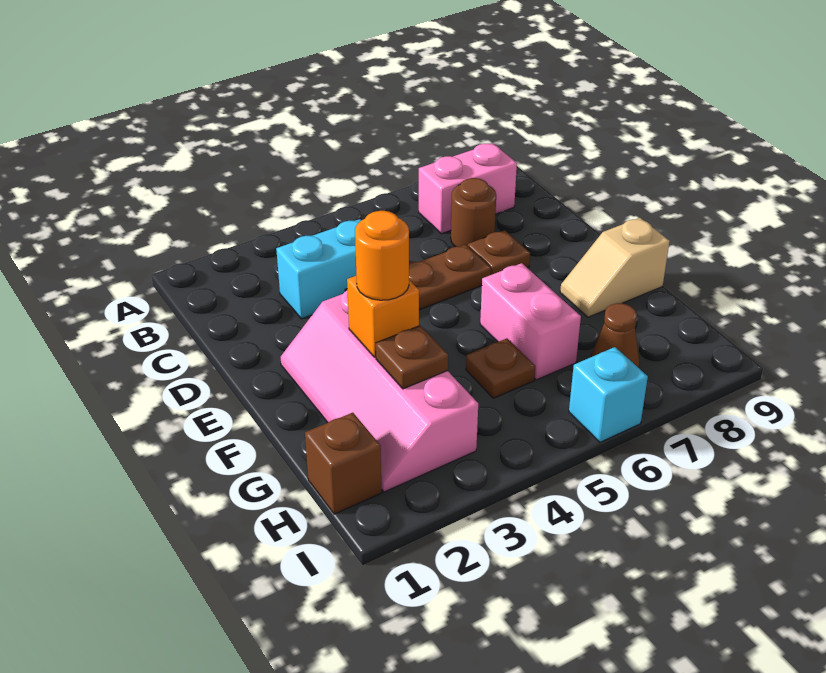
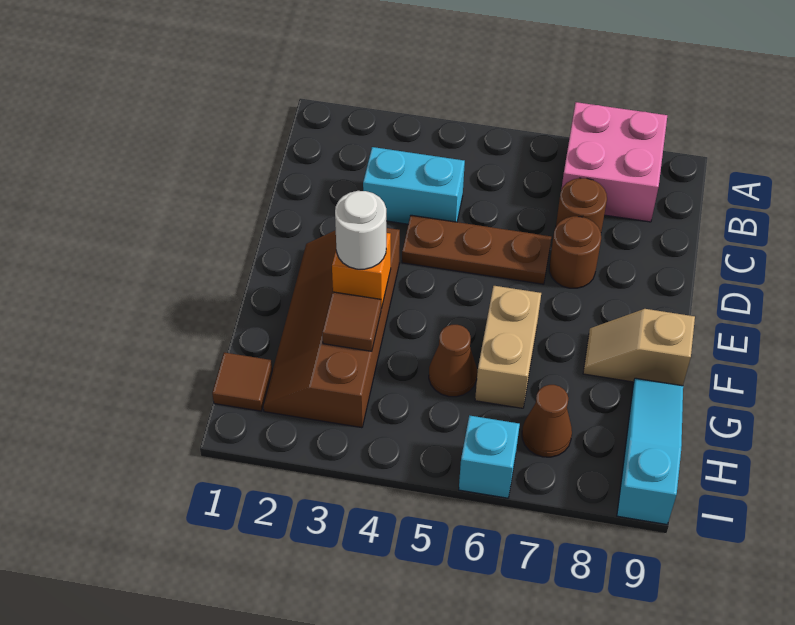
pink 1x2 brick [419,143,517,234] -> pink 2x2 brick [561,102,667,222]
brown 1x1 plate [468,230,530,275] -> brown 1x1 round brick [549,216,601,288]
pink 2x4 slope [281,290,478,492] -> brown 2x4 slope [263,228,400,428]
orange 1x1 round brick [355,211,409,300] -> white 1x1 round brick [335,191,386,269]
pink 1x2 brick [480,263,581,380] -> tan 1x2 brick [475,286,541,408]
brown 1x1 plate [376,326,448,389] -> brown 1x1 tile [322,292,381,351]
brown 1x1 plate [466,339,535,398] -> brown 1x1 cone [429,325,477,397]
none -> cyan 1x3 slope [617,378,683,524]
brown 1x1 brick [305,413,382,514] -> brown 1x1 tile [212,352,272,411]

